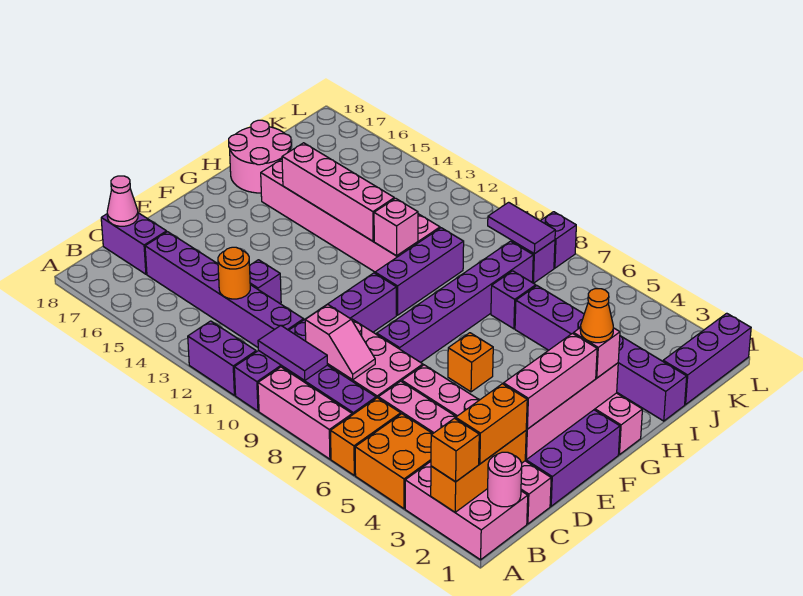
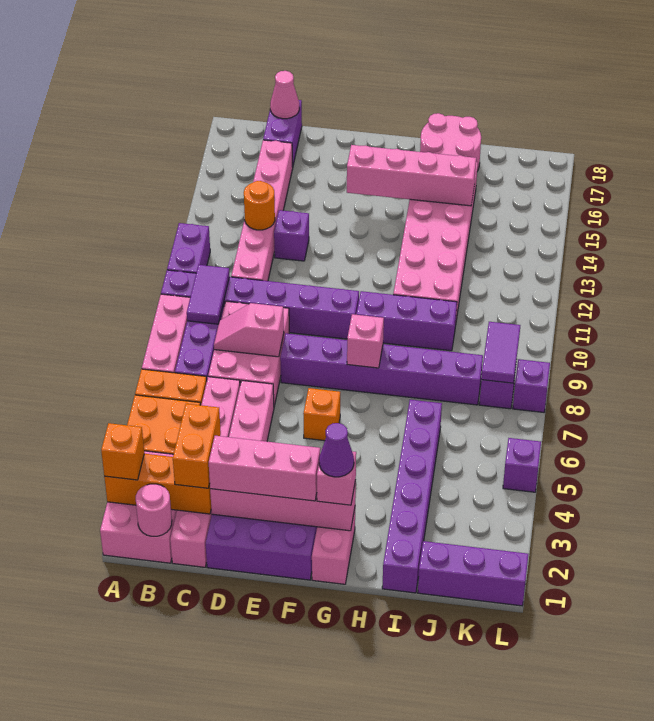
orange 1x2 brick [456,384,527,464] -> orange 1x2 brick turned to [173,404,221,488]
pink 1x2 slope [305,305,375,380] -> pink 1x2 slope turned to [214,303,284,357]
purple 1x6 brick [145,232,304,347] -> pink 1x6 brick [231,140,293,281]
orange 1x1 cone [580,289,613,343] -> purple 1x1 cone [319,423,354,477]
pink 1x1 brick [374,198,418,256] -> pink 1x1 brick moved to [347,314,384,368]
pink 1x4 brick [282,143,394,241] -> pink 1x4 brick turned to [347,145,476,206]
purple 1x1 brick [491,271,536,329] -> purple 1x1 brick moved to [503,438,541,492]

